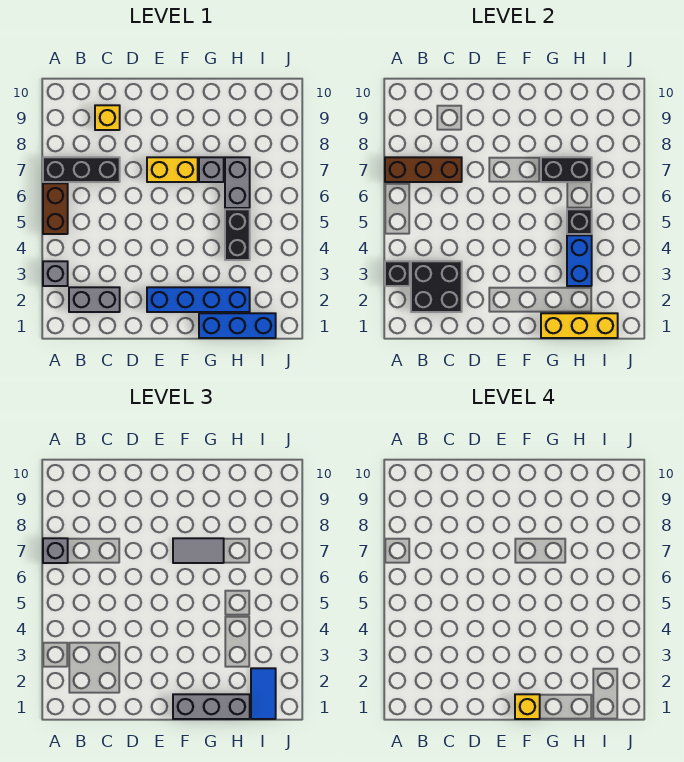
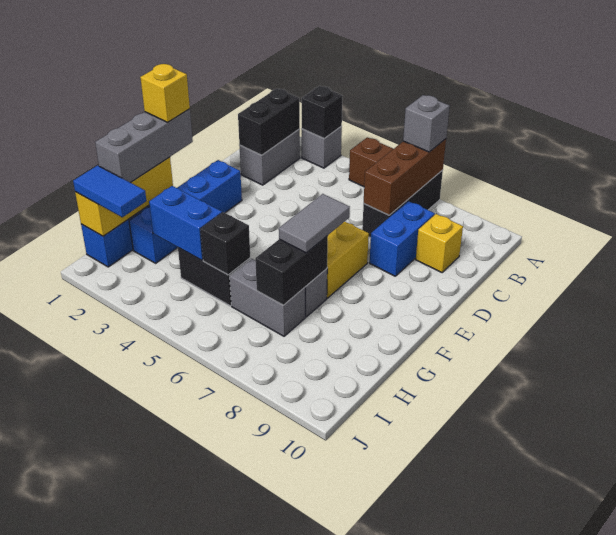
black 2x2 brick [411,261,462,312] -> black 1x2 brick [238,89,300,155]
none -> blue 1x2 brick [369,201,435,276]

